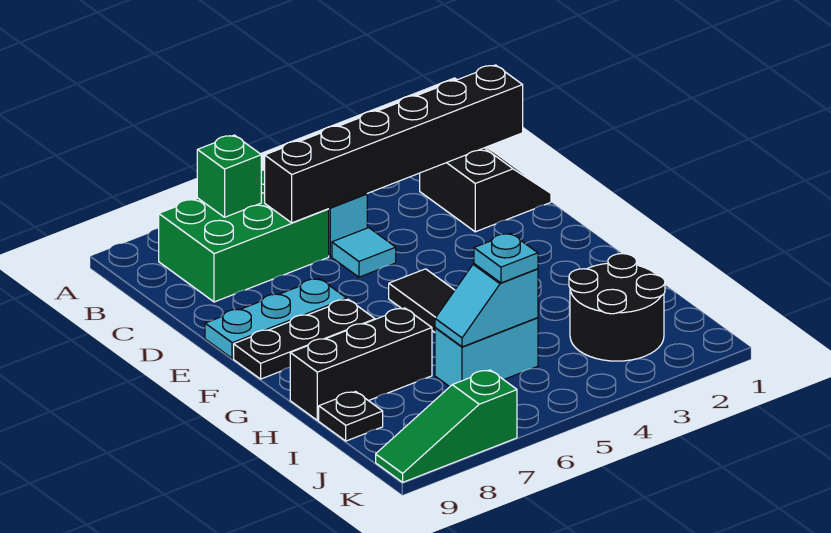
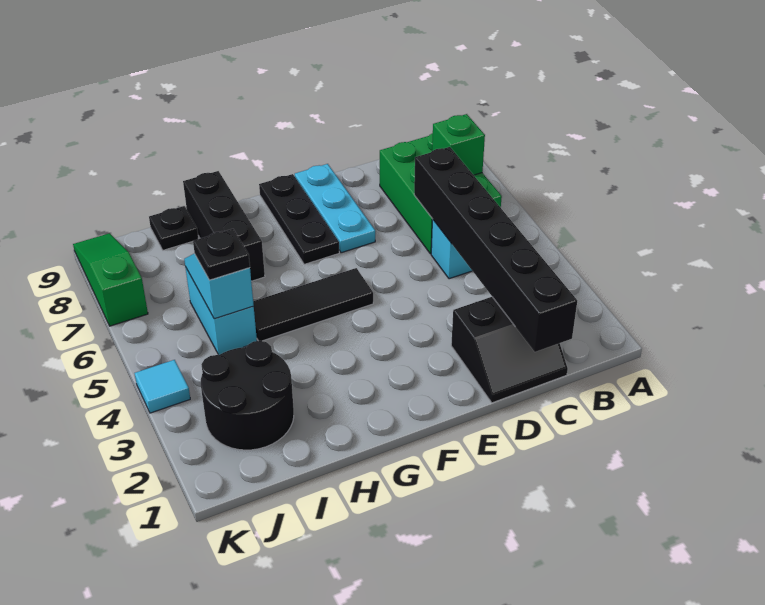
cyan 1x1 tile [332,228,396,277] -> cyan 1x1 tile moved to [134,360,190,413]
cyan 1x1 plate [474,233,538,283] -> black 1x1 plate [193,229,250,280]

